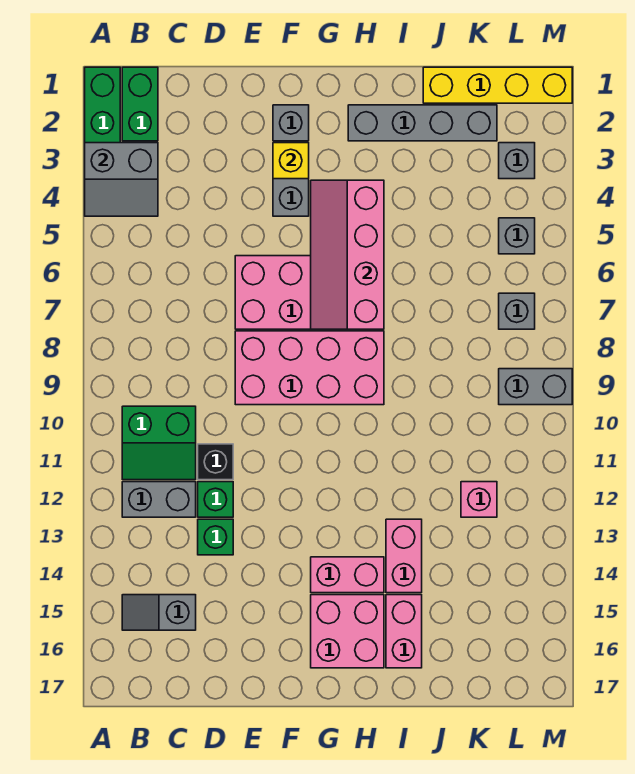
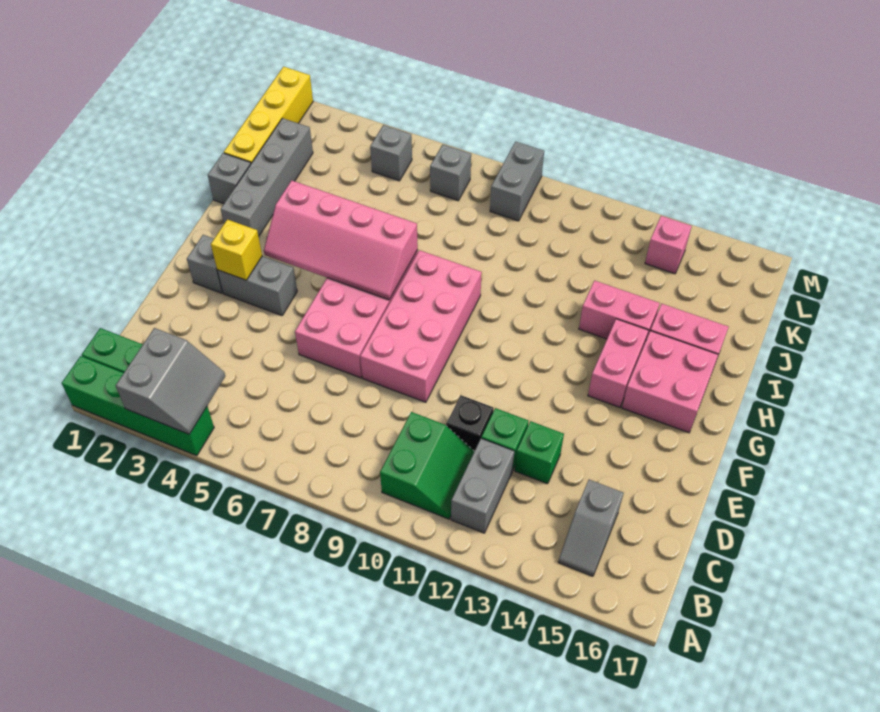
pink 1x1 brick [461,482,497,517] -> pink 1x1 brick moved to [645,216,692,274]
grey 1x1 brick [499,143,535,179] -> grey 1x1 brick moved to [208,153,251,204]

